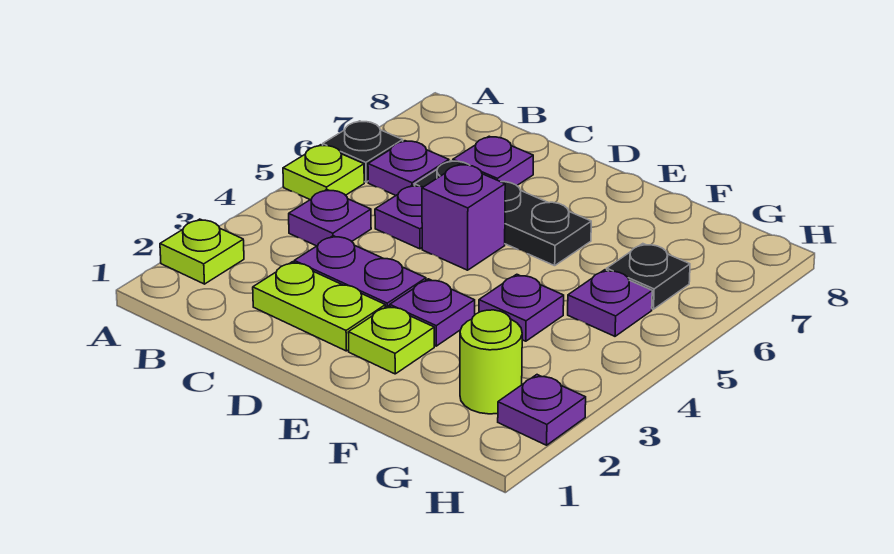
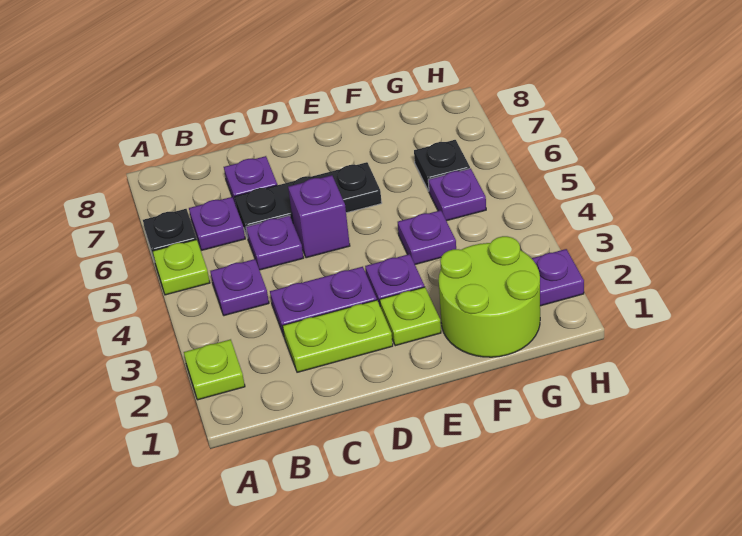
lime 1x1 round brick [460,310,522,414] -> lime 2x2 round brick [439,236,540,357]

